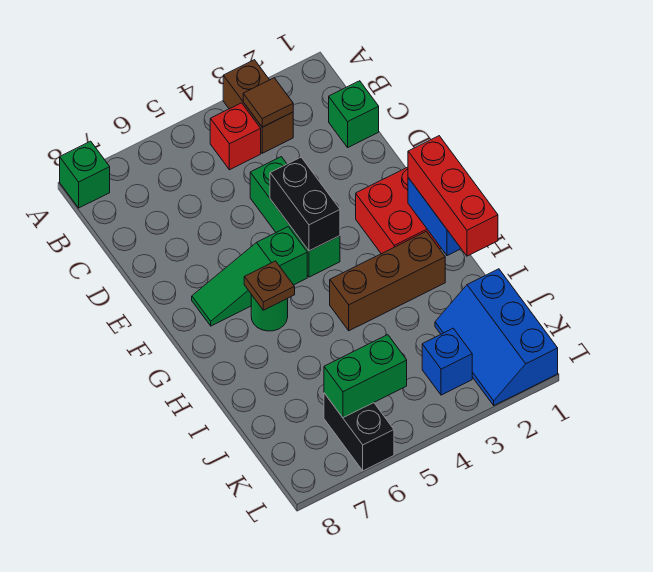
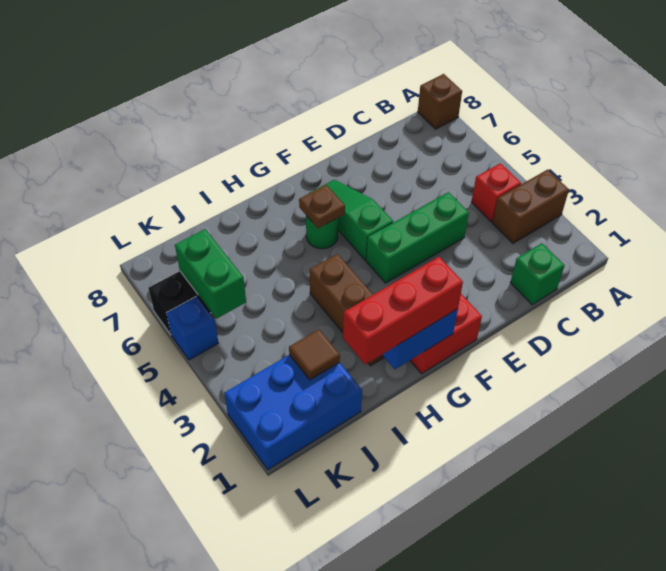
green 1x1 brick [60,141,110,208] -> brown 1x1 brick [418,74,462,129]
brown 1x1 tile [243,78,293,127] -> brown 1x1 tile moved to [289,329,340,380]
black 1x2 brick [270,157,340,251] -> none
blue 2x3 slope [435,269,558,405] -> blue 2x3 brick [224,355,362,470]
blue 1x1 brick [422,328,472,395] -> blue 1x1 brick moved to [167,296,218,360]

